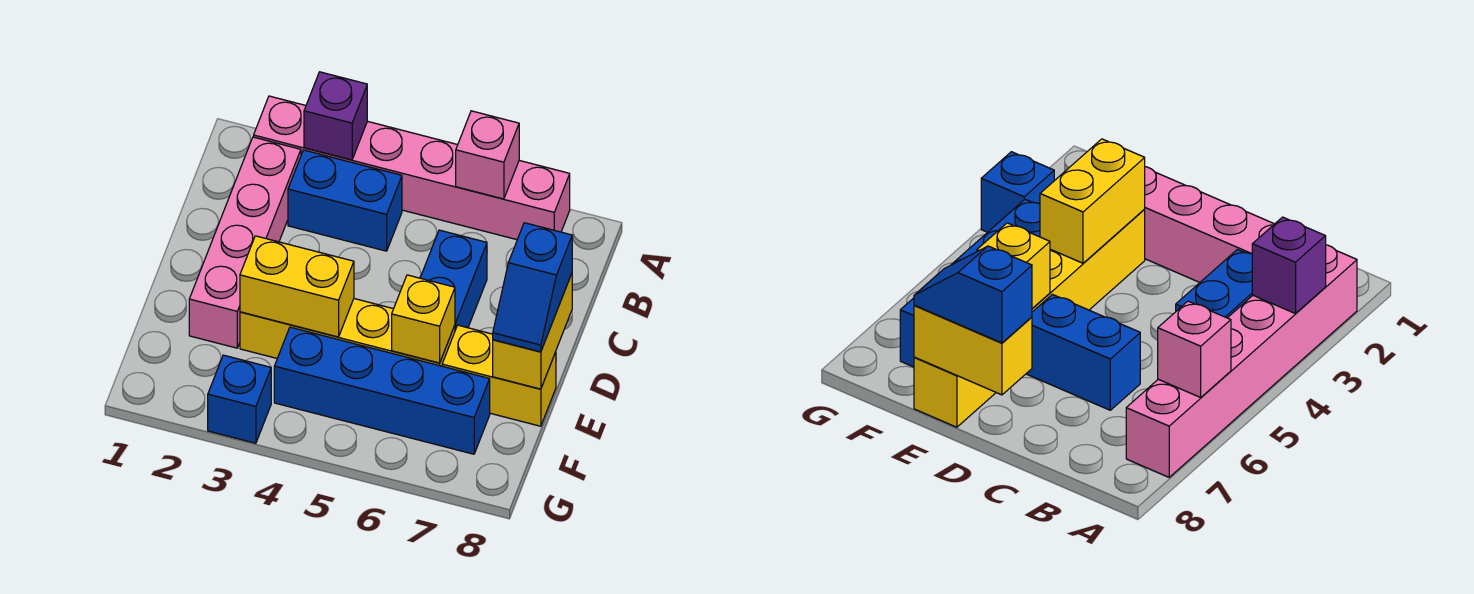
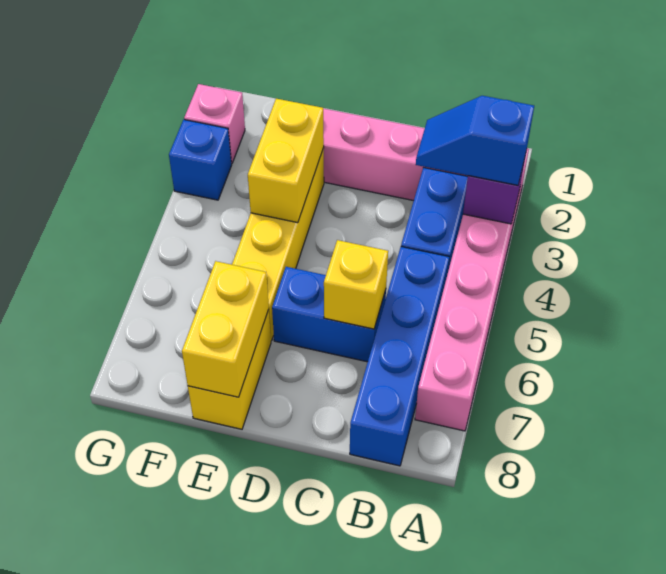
pink 1x1 brick [456,111,519,199] -> pink 1x1 brick moved to [184,84,245,164]
yellow 1x2 brick [493,274,572,389] -> yellow 1x2 brick turned to [182,261,269,397]
blue 1x2 slope [493,223,572,352] -> blue 1x2 slope moved to [416,96,534,185]
yellow 1x1 brick [392,275,455,363] -> yellow 1x1 brick moved to [324,240,388,329]
blue 1x4 brick [274,327,490,454] -> blue 1x4 brick moved to [350,247,449,466]

